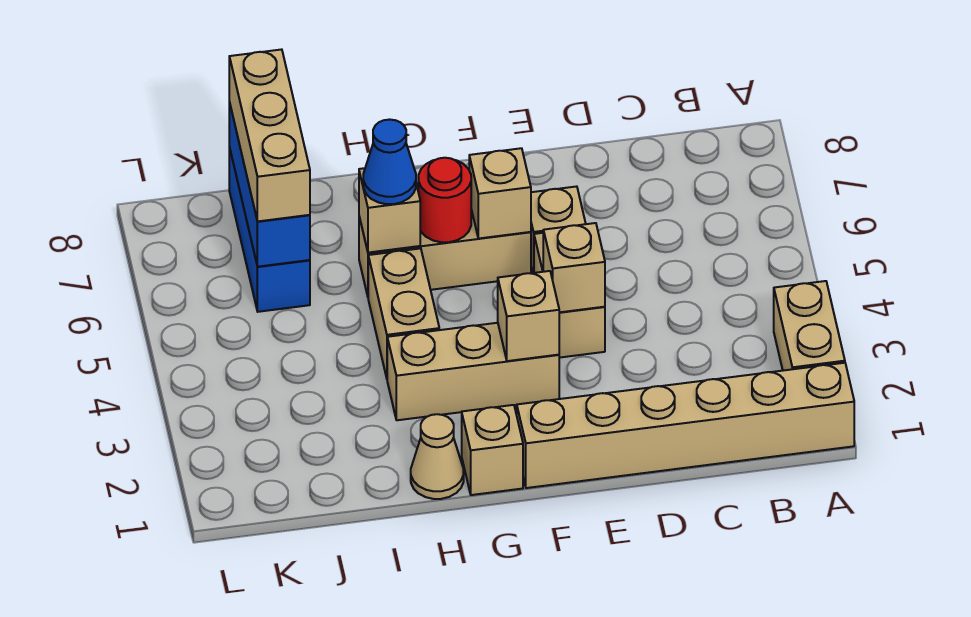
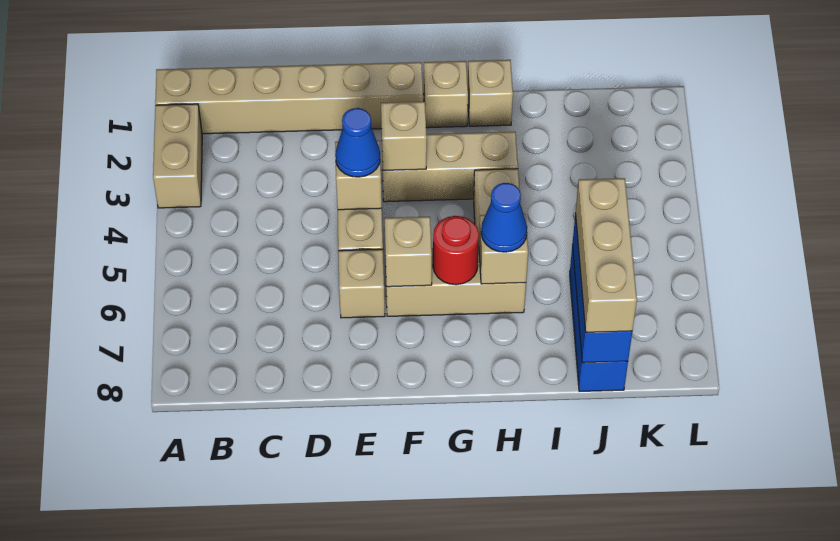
none -> blue 1x1 cone [335,108,380,177]
tan 1x1 cone [411,414,464,499] -> tan 1x1 brick [468,60,513,126]

